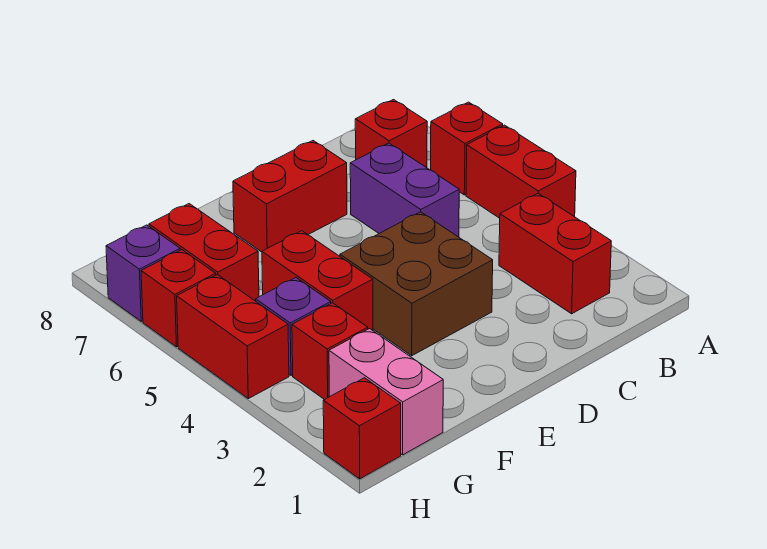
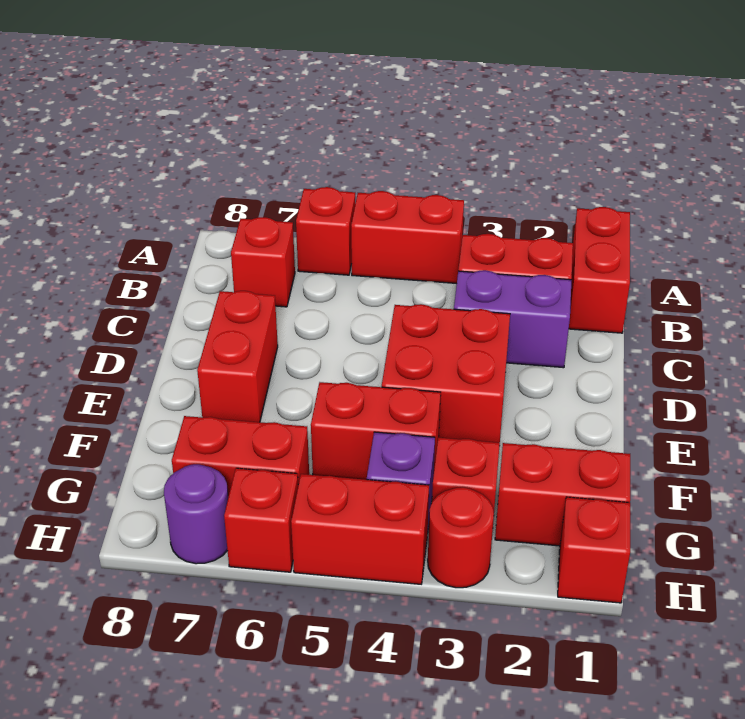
none -> red 1x2 brick [569,207,630,333]
purple 1x2 brick [350,143,459,237] -> purple 1x2 brick moved to [454,270,571,368]
brown 2x2 brick [340,212,493,356] -> red 2x2 brick [382,304,510,443]
pink 1x2 brick [329,329,443,455] -> red 1x2 brick [495,443,630,546]
none -> red 1x1 round brick [428,487,494,588]
purple 1x1 brick [106,225,180,321] -> purple 1x1 round brick [164,464,228,564]

